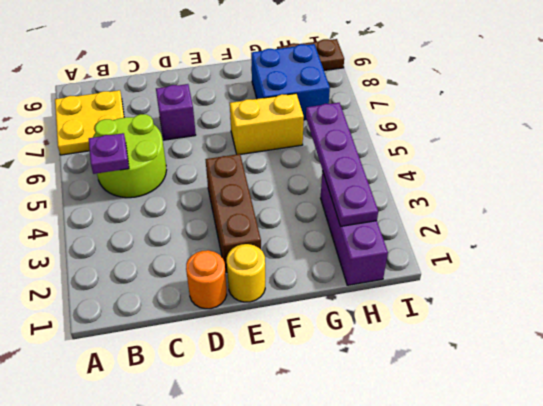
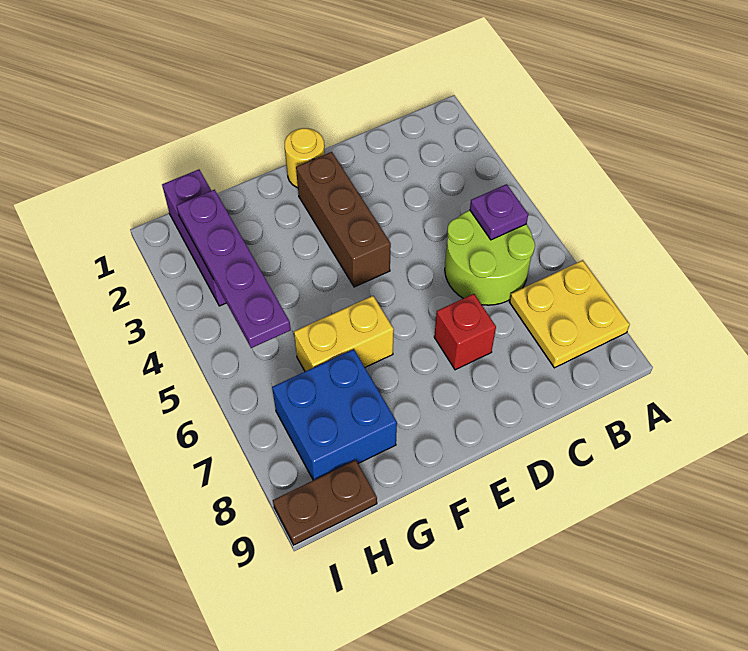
orange 1x1 round brick [186,250,227,309] -> none
purple 1x1 brick [156,84,196,140] -> red 1x1 brick [434,294,496,370]

